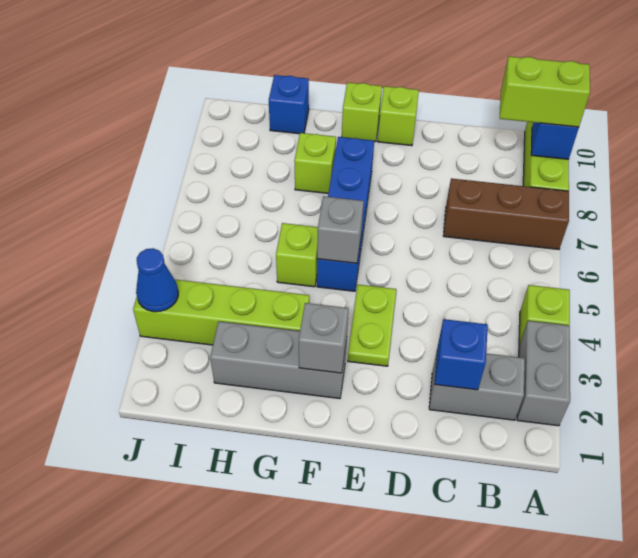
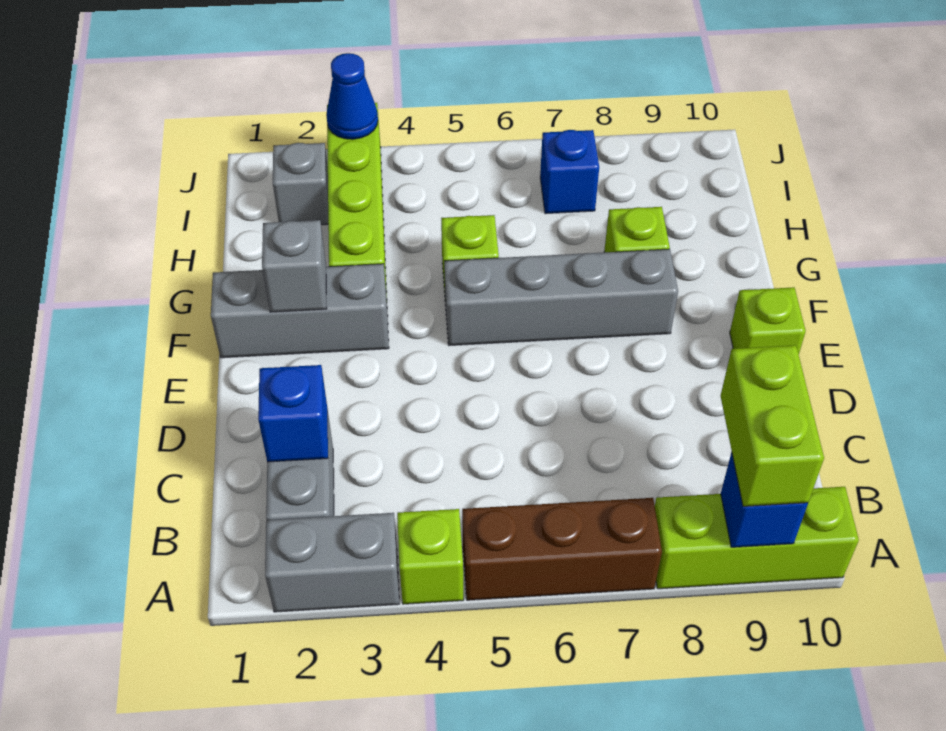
brown 1x3 brick [443,178,569,249] -> brown 1x3 brick turned to [462,498,662,600]
lime 1x2 plate [348,285,396,366] -> none
grey 1x3 brick [210,322,347,399] -> grey 1x3 brick turned to [211,264,389,358]
blue 1x4 brick [317,137,374,291] -> grey 1x4 brick [444,249,678,346]
grey 1x1 brick [317,196,364,263] -> grey 1x1 brick moved to [273,143,328,225]
lime 1x1 brick [342,82,382,142] -> none
blue 1x1 brick [269,75,309,134] -> blue 1x1 brick moved to [540,130,599,214]

